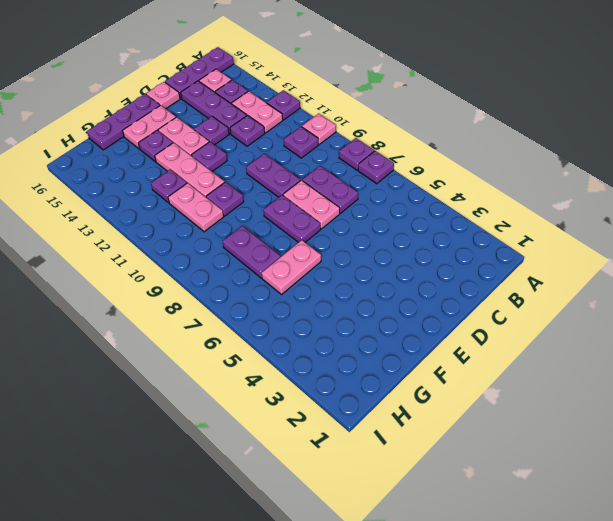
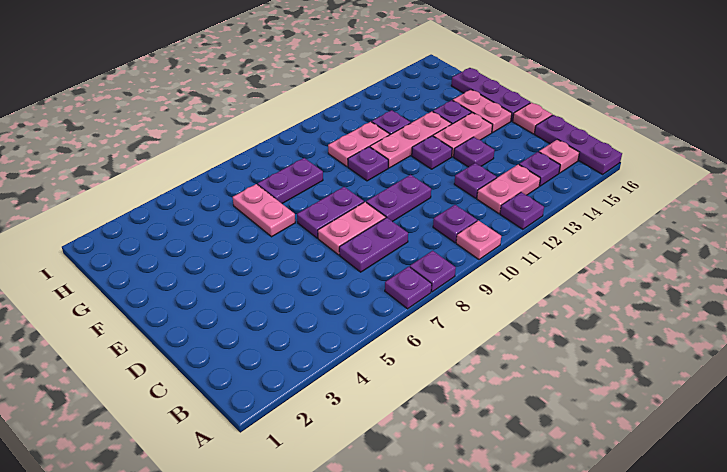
purple 1x3 plate [181,81,247,134] -> none

